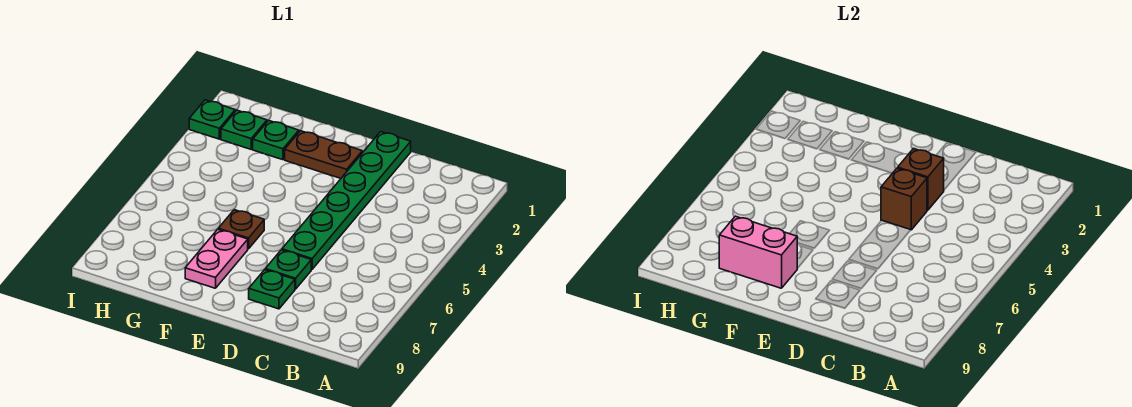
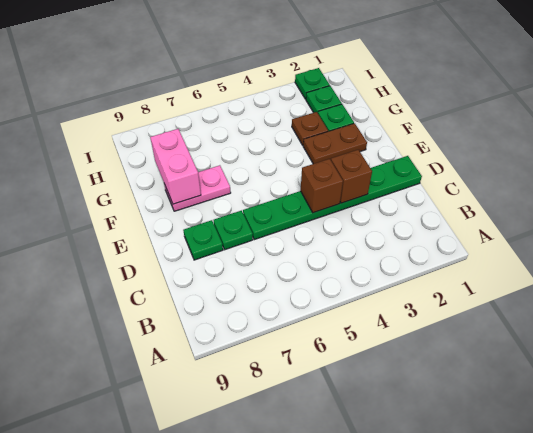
brown 1x2 plate [285,131,362,178] -> brown 1x2 plate turned to [303,123,367,164]
brown 1x1 plate [218,210,264,249] -> brown 1x1 plate moved to [292,112,328,145]

